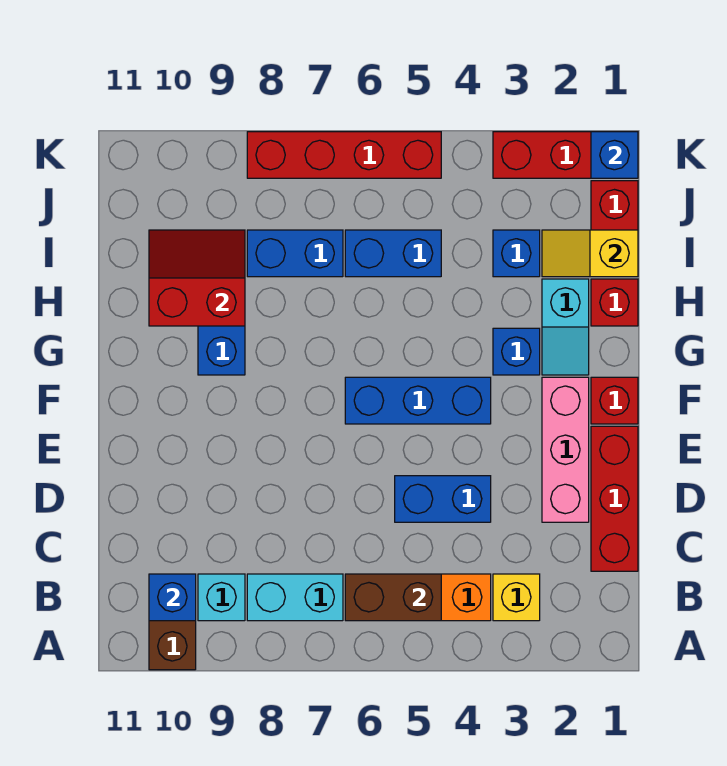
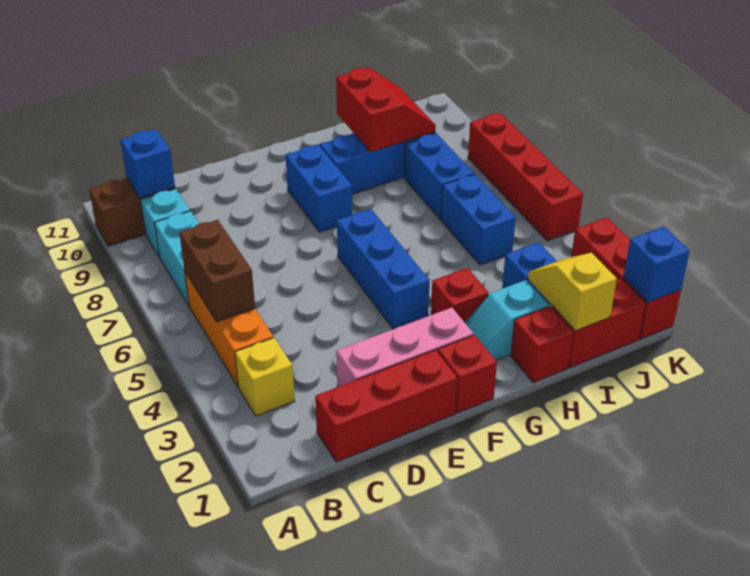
blue 1x2 brick [395,476,491,522] -> blue 1x2 brick moved to [286,145,352,232]
blue 1x1 brick [493,328,540,375] -> red 1x1 brick [431,268,488,322]

